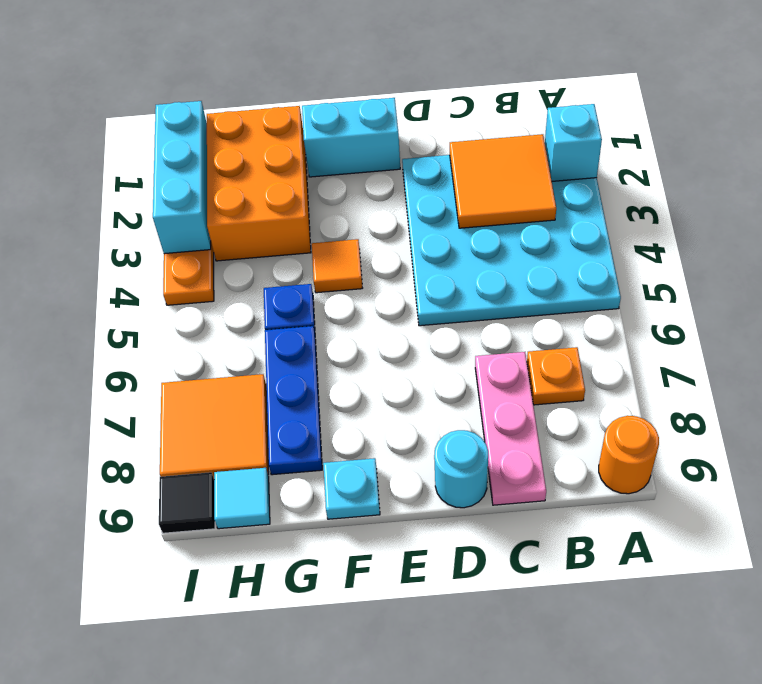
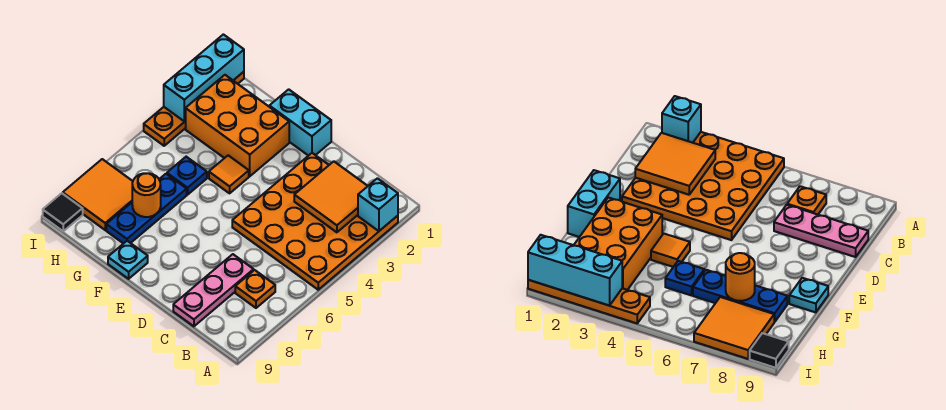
cyan 4x4 plate [402,155,621,326] -> orange 4x4 plate [232,153,398,290]
orange 1x1 round brick [599,416,659,494] -> orange 1x1 round brick moved to [132,173,161,217]
cyan 1x1 round brick [434,430,488,508] -> none
orange 2x3 brick [207,106,311,261] -> orange 2x3 brick turned to [186,75,289,176]
cyan 1x1 tile [214,468,270,529] -> none

